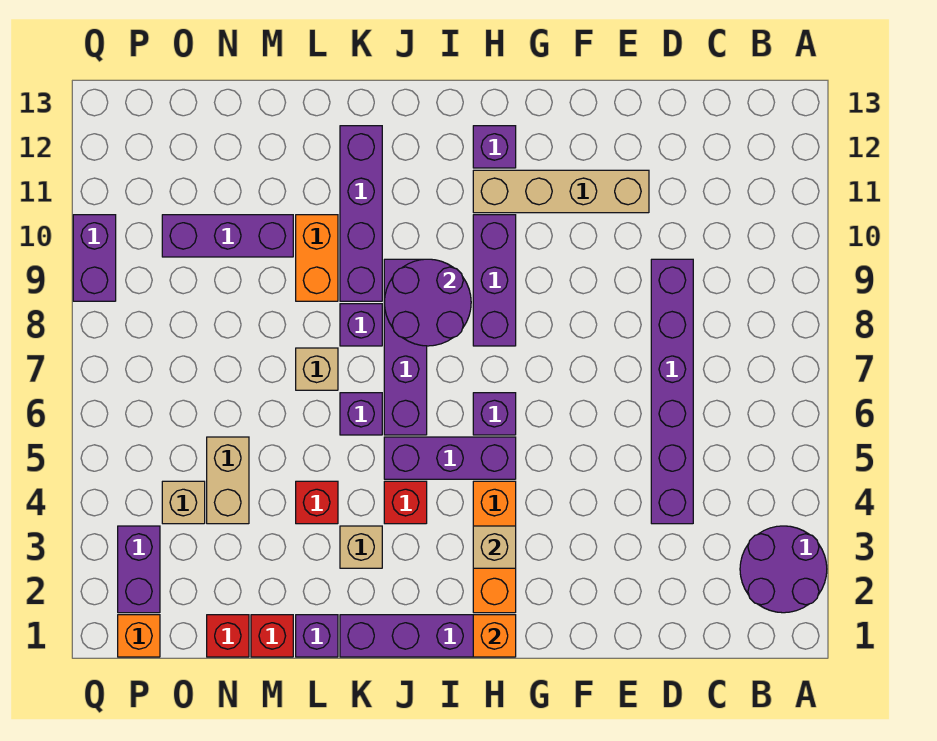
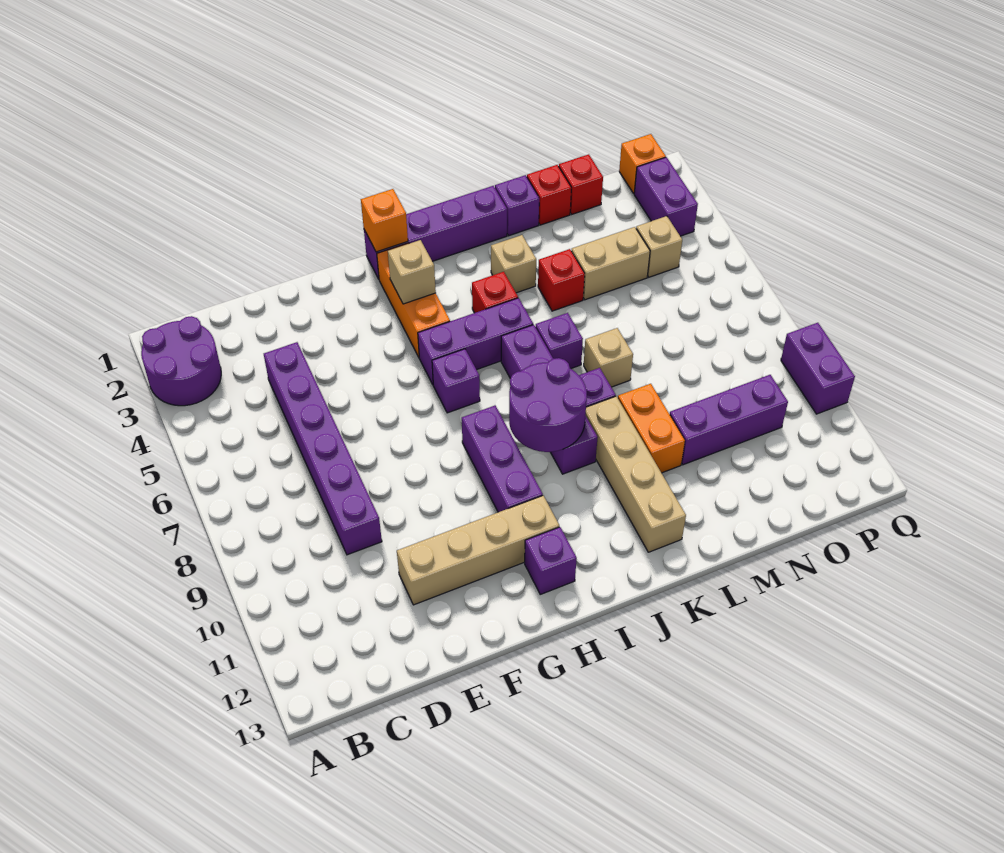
purple 1x4 brick [340,126,382,301] -> tan 1x4 brick [585,396,686,552]
tan 1x2 brick [207,437,249,524] -> tan 1x2 brick turned to [571,227,650,300]

